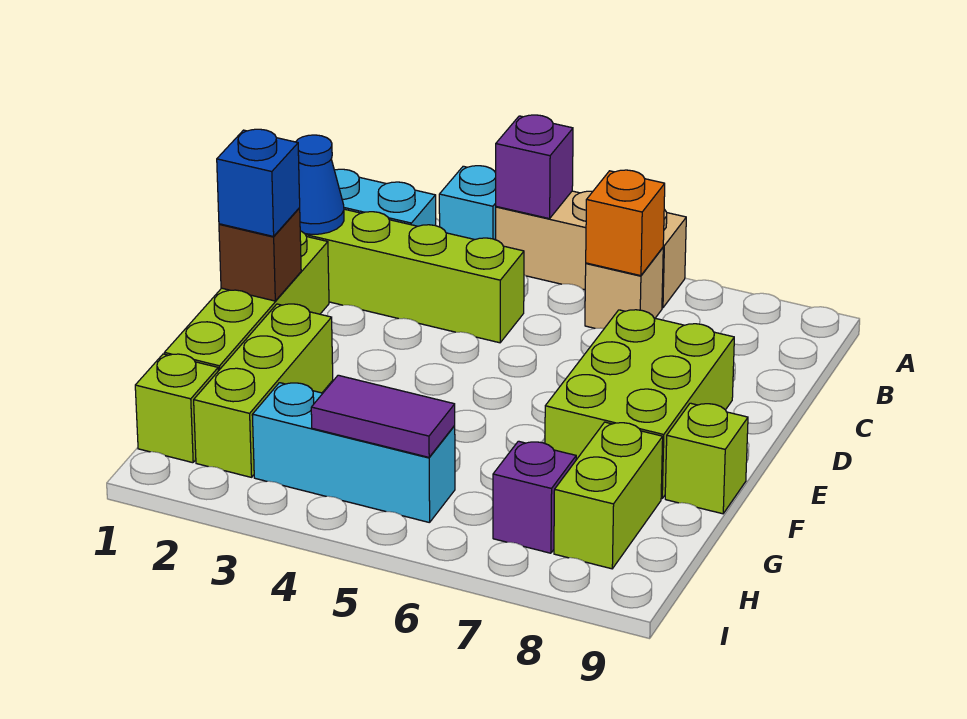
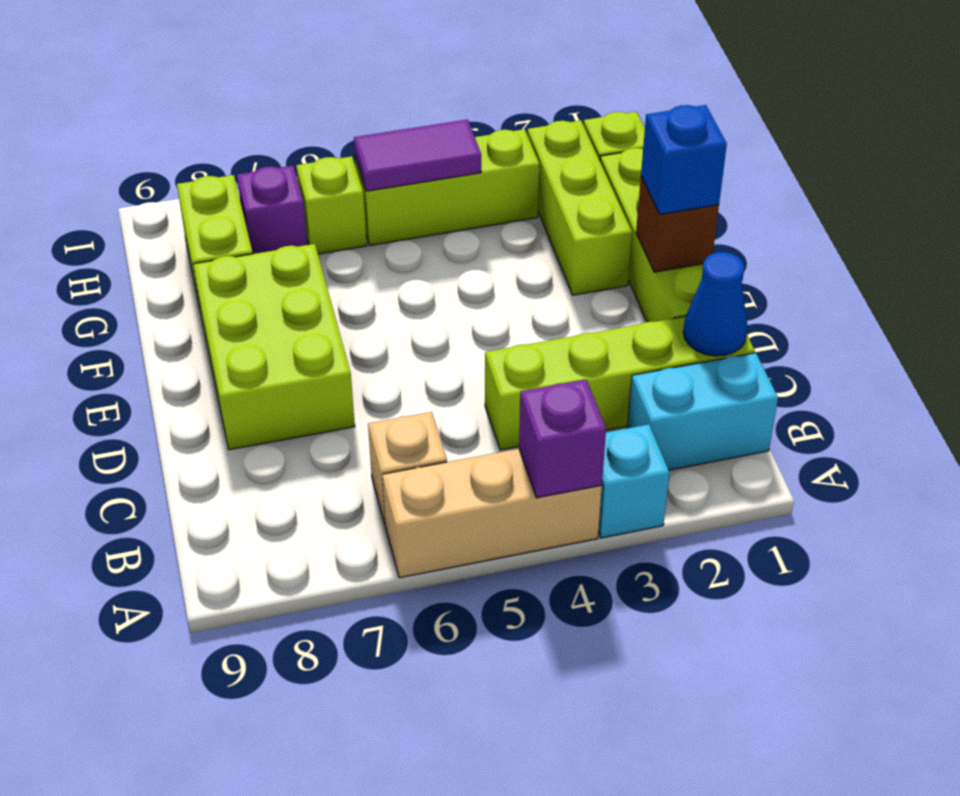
orange 1x1 brick [586,170,665,276] -> none
lime 1x1 brick [665,403,748,514] -> lime 1x1 brick moved to [296,156,367,254]
cyan 1x3 brick [252,383,455,523] -> lime 1x3 brick [355,129,539,245]

